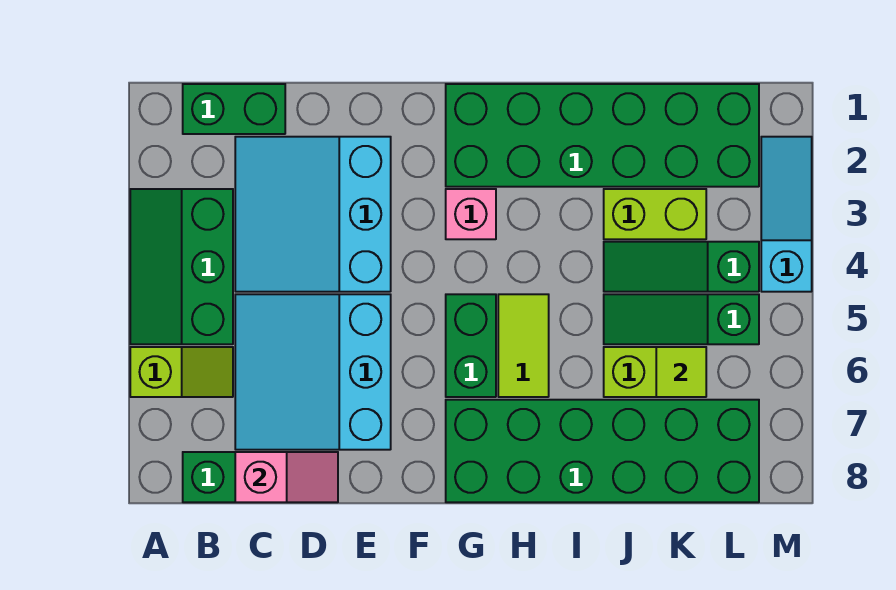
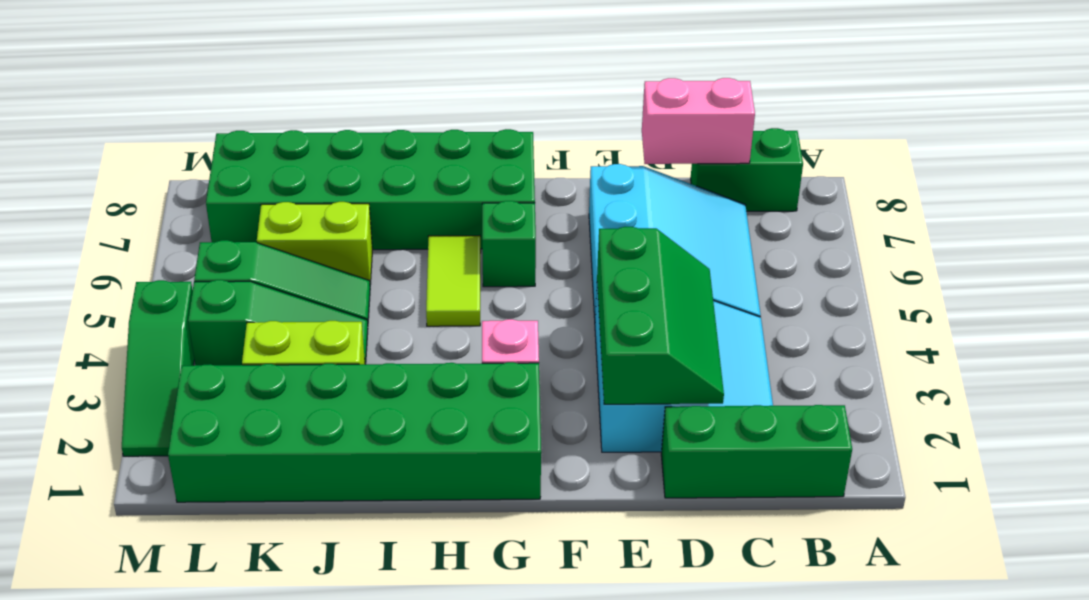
green 2x3 slope [130,189,233,344] -> green 2x3 slope moved to [597,227,724,404]
lime 1x2 slope [130,347,233,397] -> none
green 1x2 brick [183,84,285,134] -> green 1x3 brick [661,405,852,498]
pink 1x2 slope [235,452,338,502] -> pink 1x2 brick [642,78,755,164]
green 1x2 brick [446,294,496,397] -> green 1x1 brick [482,201,536,287]
lime 1x1 tile [656,347,706,397] -> none
cyan 1x3 slope [761,137,812,292] -> green 1x3 slope [122,280,194,456]

